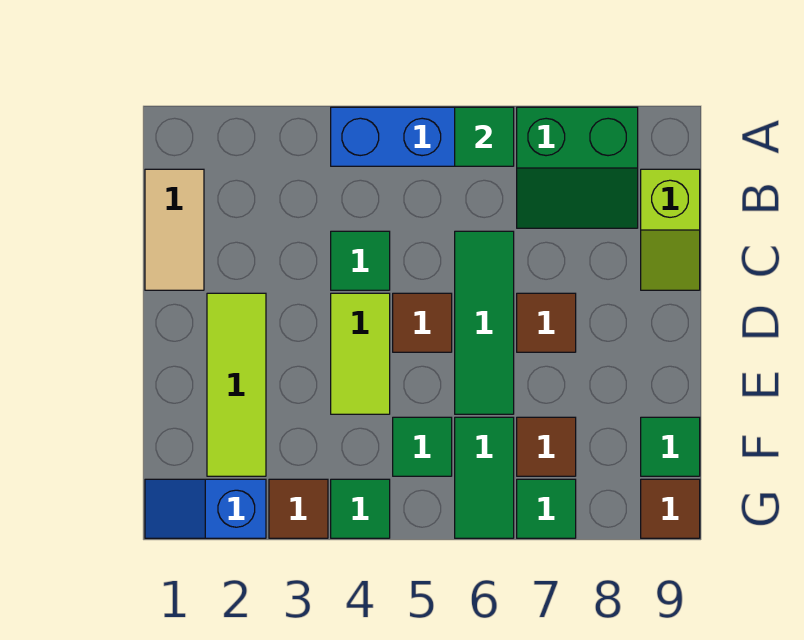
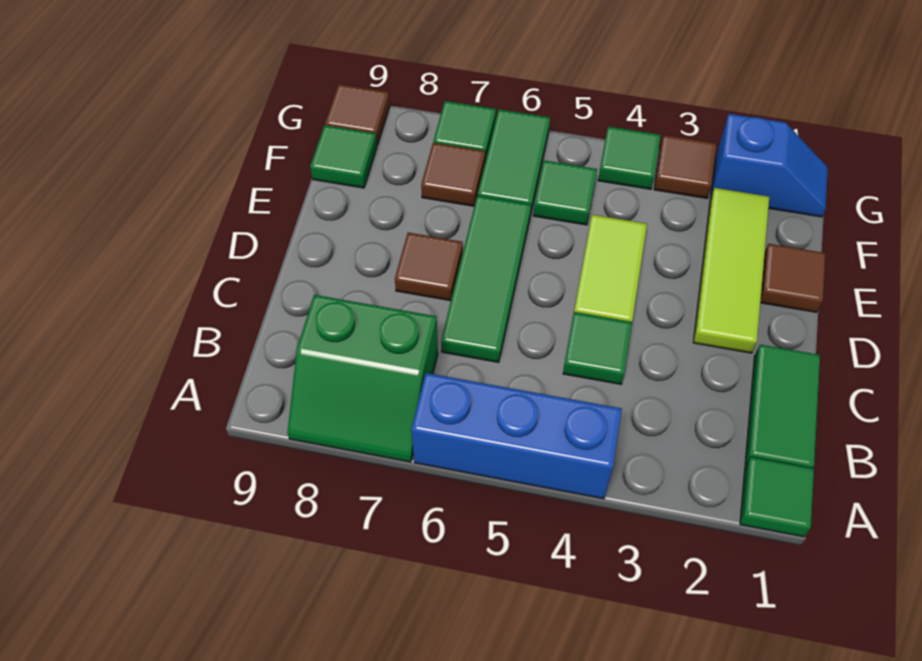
green 1x1 tile [455,107,514,166] -> green 1x1 tile moved to [740,457,814,537]
green 2x2 slope [517,107,638,228] -> green 2x2 slope turned to [287,295,438,462]
tan 1x2 tile [145,169,204,290] -> green 1x2 tile [745,345,820,468]
lime 1x2 slope [641,169,700,290] -> none
brown 1x1 tile [393,293,452,352] -> brown 1x1 tile moved to [760,244,826,312]

